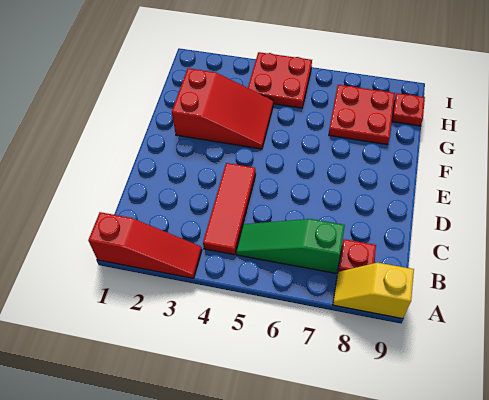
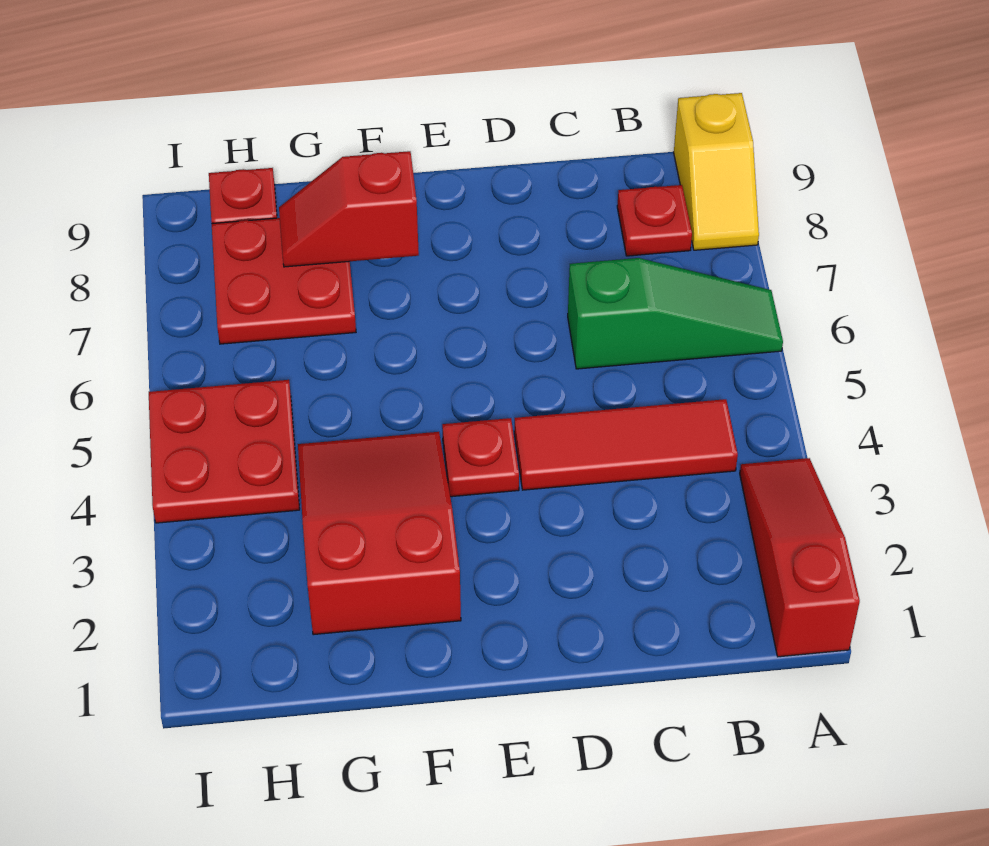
green 1x3 slope [236,219,345,273] -> green 1x3 slope turned to [568,258,783,369]
none -> red 1x1 plate [442,418,519,497]
none -> red 1x2 slope [279,151,419,267]

